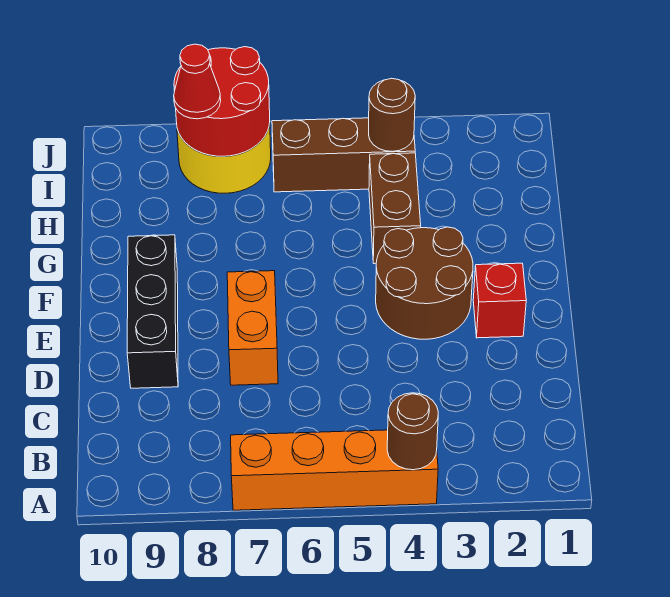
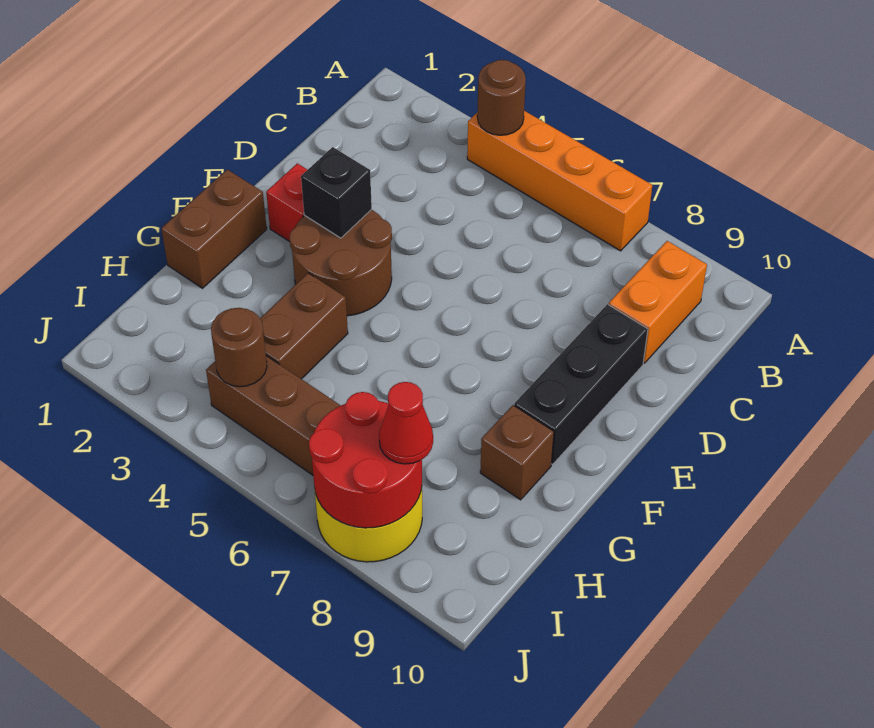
orange 1x2 brick [227,271,278,385] -> orange 1x2 brick moved to [609,241,707,363]
none -> black 1x1 brick [301,147,372,238]
none -> brown 1x2 brick [161,169,267,288]
none -> brown 1x1 brick [480,405,554,500]

